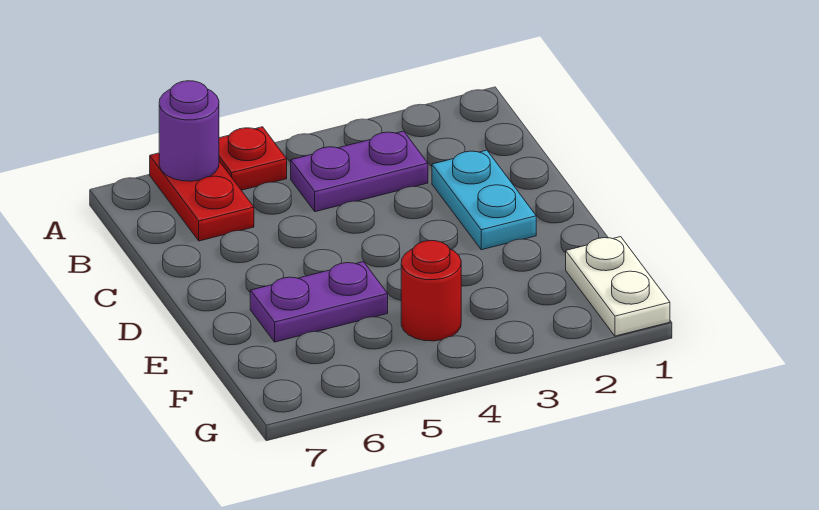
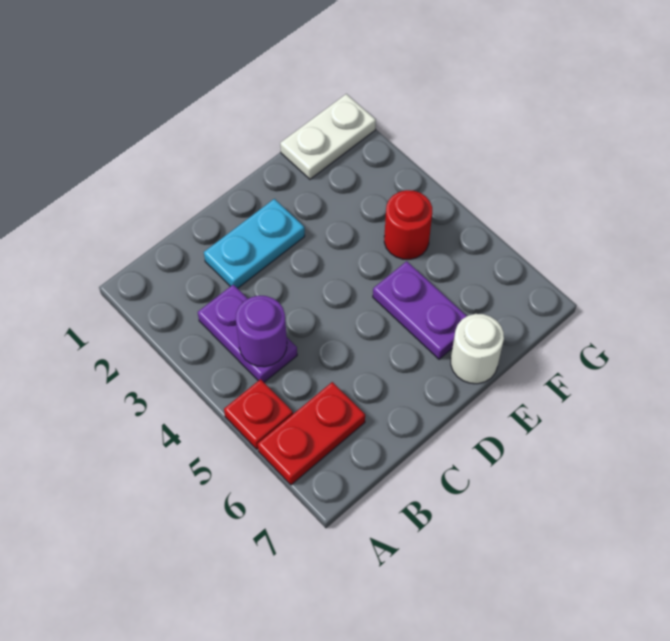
purple 1x1 round brick [159,81,219,181] -> purple 1x1 round brick moved to [236,296,287,367]
none -> white 1x1 round brick [451,314,504,384]

